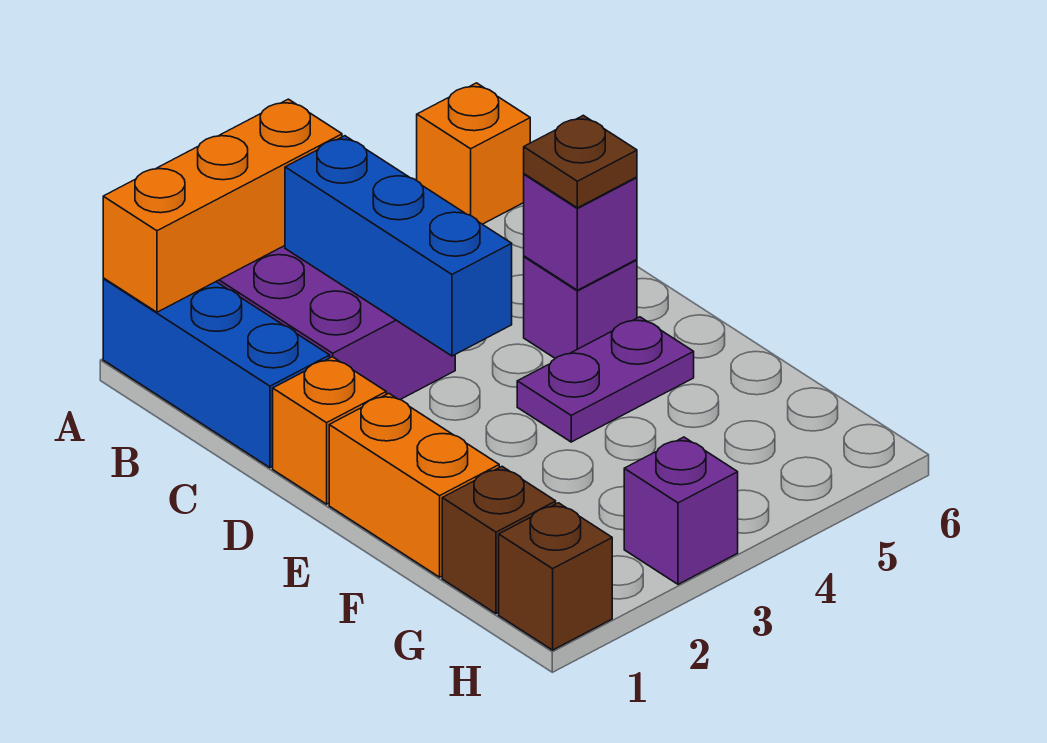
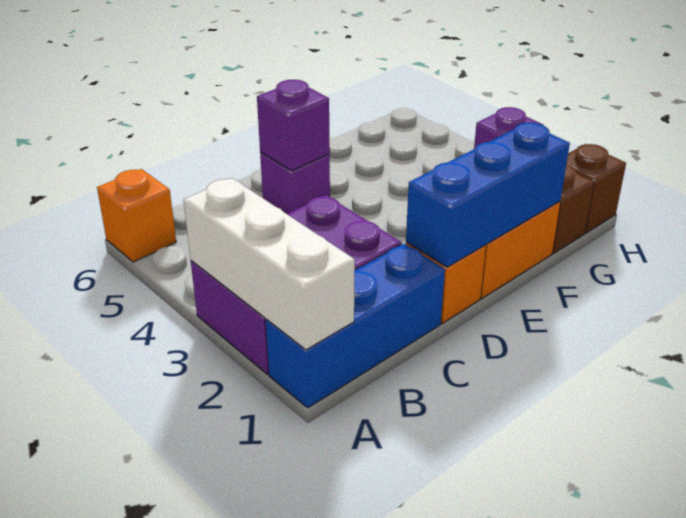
orange 1x3 brick [103,99,342,312] -> white 1x3 brick [183,178,355,350]
blue 1x3 brick [285,136,512,356] -> blue 1x3 brick moved to [406,123,570,267]
brown 1x1 plate [524,115,637,208] -> none
purple 1x2 plate [517,317,694,442] -> none

